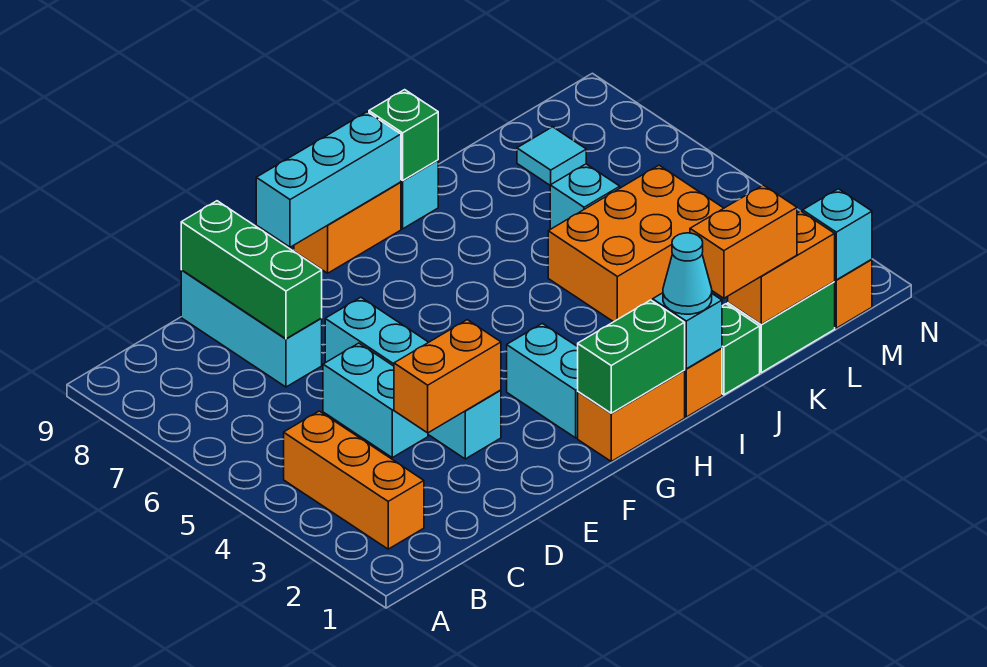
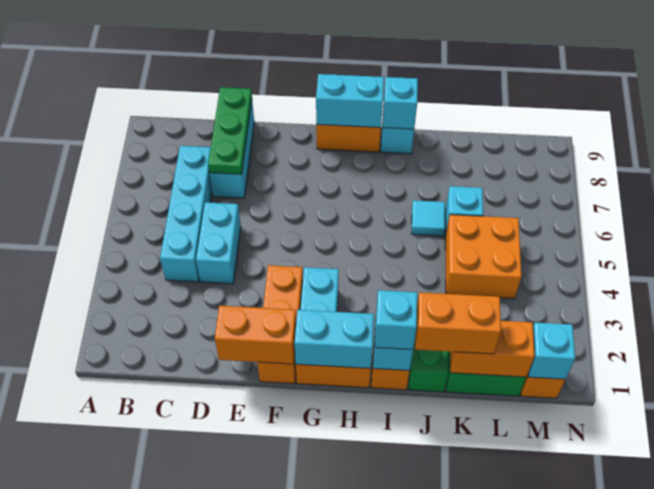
orange 1x3 brick [284,411,424,549] -> orange 1x3 brick moved to [257,265,303,384]
orange 1x2 brick [394,320,501,433] -> orange 1x2 brick moved to [215,306,296,364]
green 1x3 brick [181,201,322,339] -> green 1x3 plate [208,87,252,174]
cyan 1x4 brick [325,297,501,459] -> cyan 1x4 brick moved to [160,146,212,282]
cyan 1x3 brick [256,112,401,247] -> cyan 1x2 brick [316,74,384,128]
green 1x2 brick [578,300,685,413] -> cyan 1x2 brick [294,310,374,368]
cyan 1x1 cone [663,233,712,314] -> cyan 1x1 brick [375,290,417,349]
green 1x1 brick [369,90,438,180] -> cyan 1x1 brick [383,77,418,129]
orange 2x3 brick [548,165,724,322] -> orange 2x2 brick [445,215,521,299]
cyan 1x1 tile [517,127,586,185] -> cyan 1x1 tile moved to [411,200,445,236]

